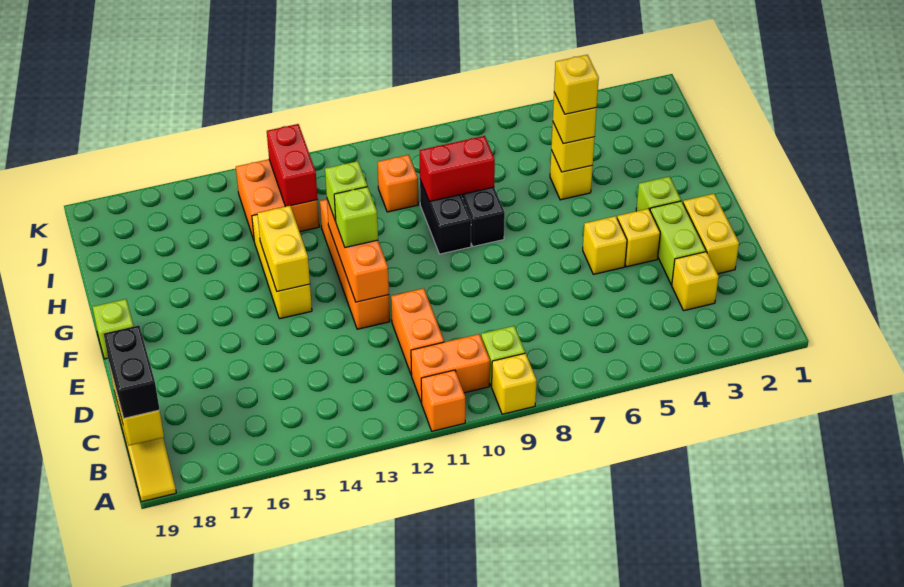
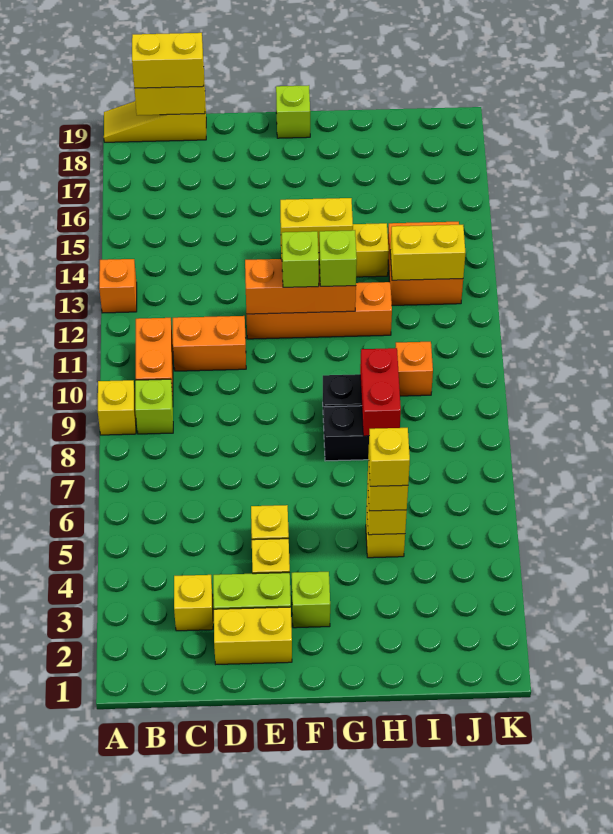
orange 1x1 brick [421,370,465,431] -> orange 1x1 brick moved to [99,259,137,313]
black 1x2 brick [104,325,160,418] -> yellow 1x2 brick [132,33,204,88]
red 1x2 brick [267,124,318,207] -> yellow 1x2 brick [390,225,465,280]

